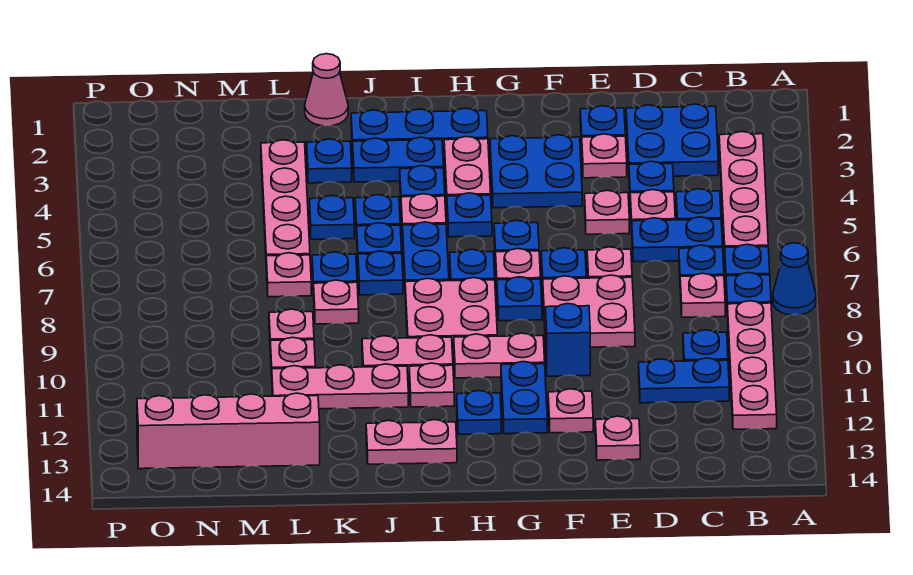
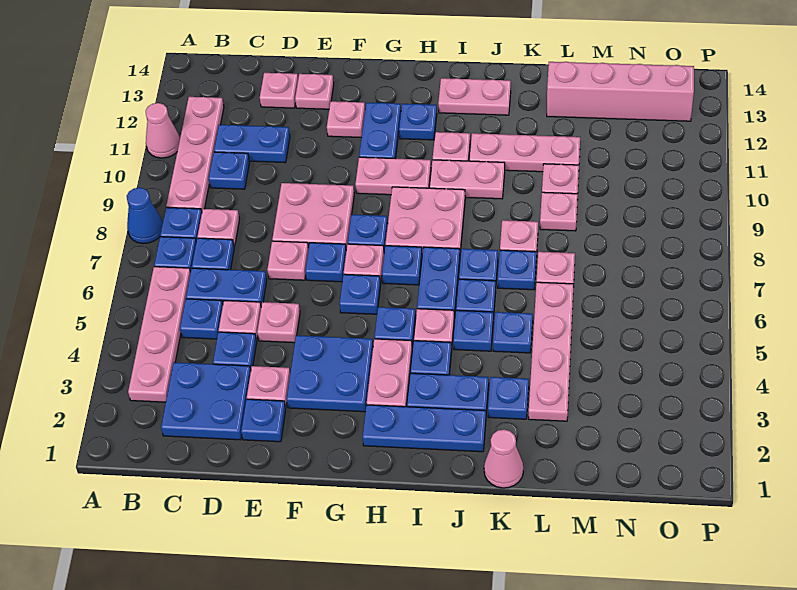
none -> pink 1x1 cone [146,103,180,158]
none -> pink 1x1 plate [260,73,298,108]
blue 1x1 brick [546,304,590,376] -> none

